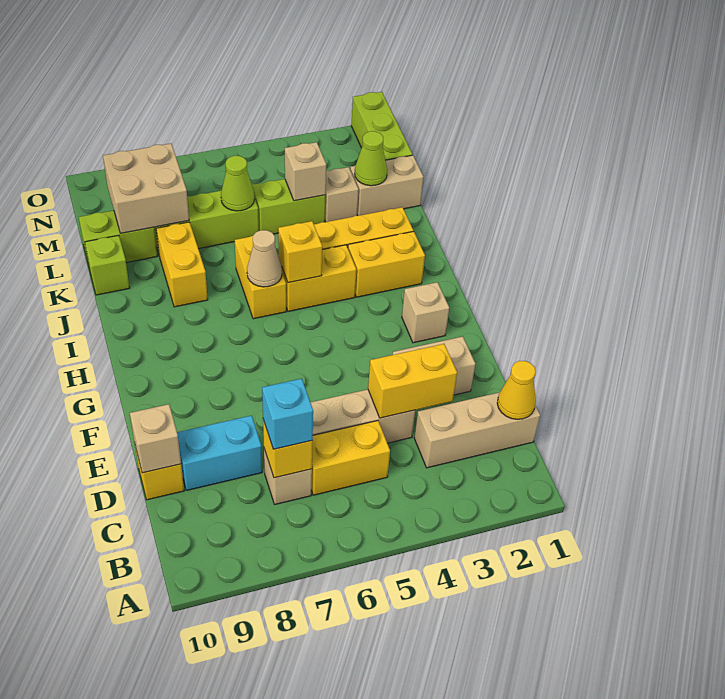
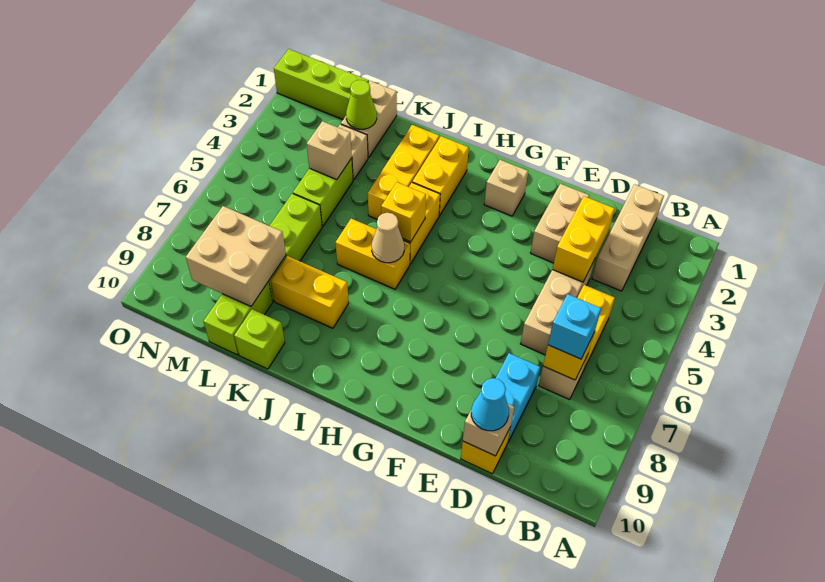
yellow 1x1 cone [497,361,536,419] -> none
none -> cyan 1x1 cone [471,378,509,431]
lime 1x1 cone [221,156,254,211] -> none

